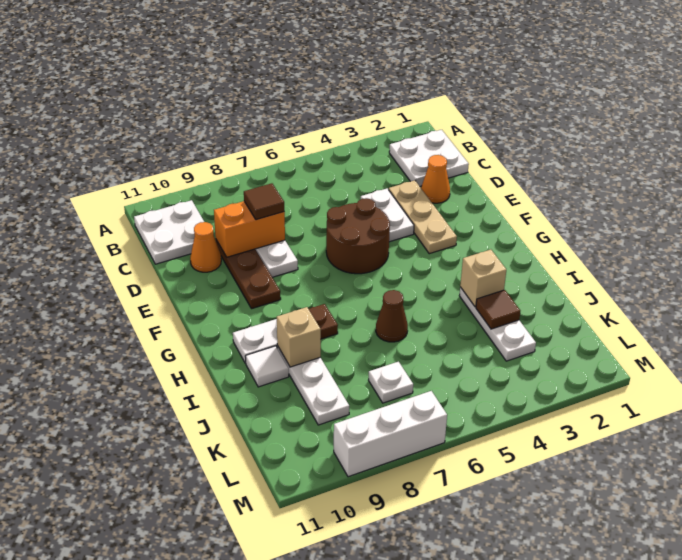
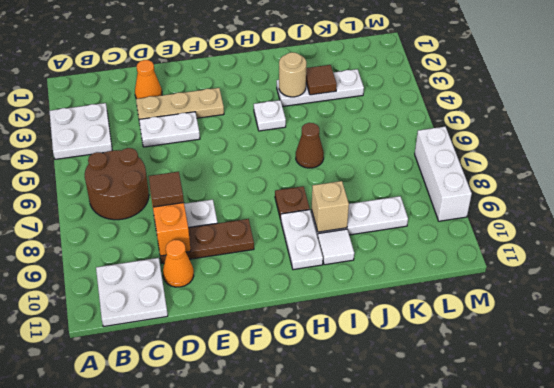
white 2x2 plate [389,130,469,186] -> white 2x2 plate moved to [50,103,112,159]
brown 2x2 round brick [326,198,390,274] -> brown 2x2 round brick moved to [85,148,149,220]
tan 1x1 brick [460,250,506,307] -> tan 1x1 round brick [279,52,306,97]
white 1x1 plate [369,362,413,403] -> white 1x1 plate moved to [254,100,286,131]

